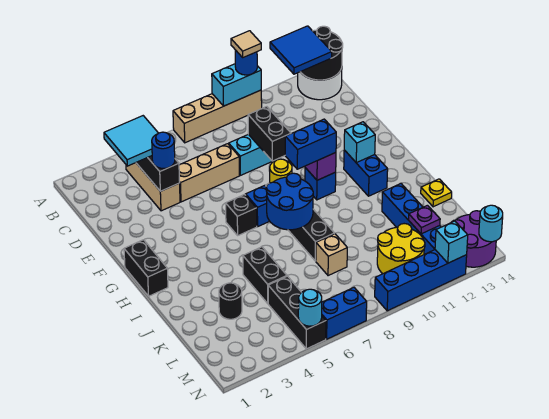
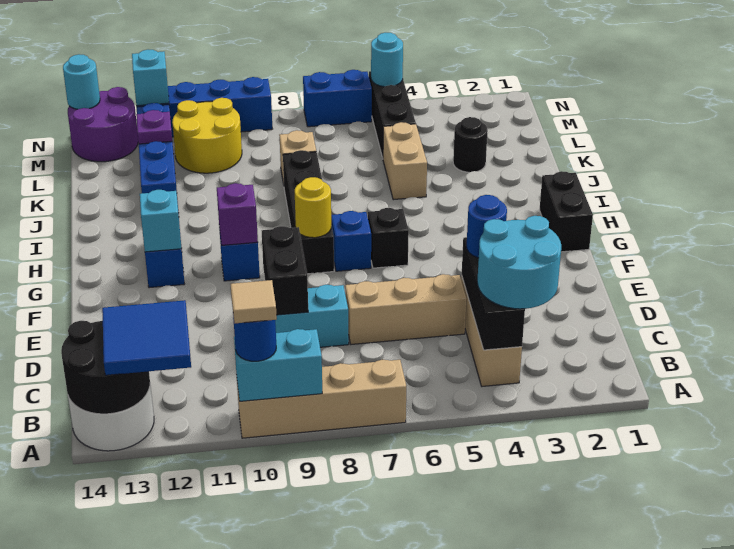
cyan 2x2 tile [104,116,158,166] -> cyan 2x2 round brick [477,216,561,309]
blue 1x2 brick [285,119,336,169] -> none
blue 2x2 round brick [266,173,313,230] -> none
black 1x2 brick [243,247,287,303] -> tan 1x2 brick [383,122,427,200]
yellow 1x1 plate [421,179,452,207] -> none

